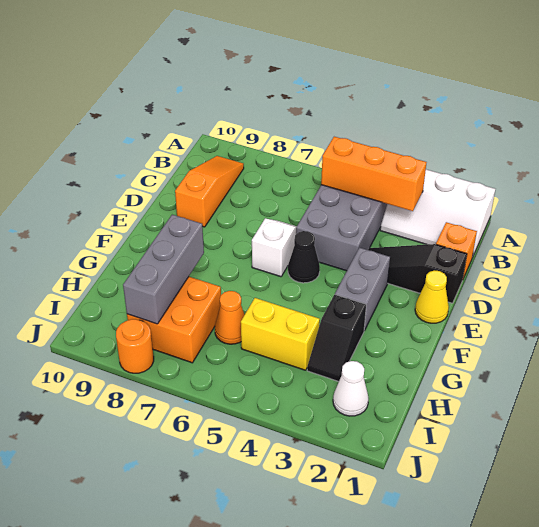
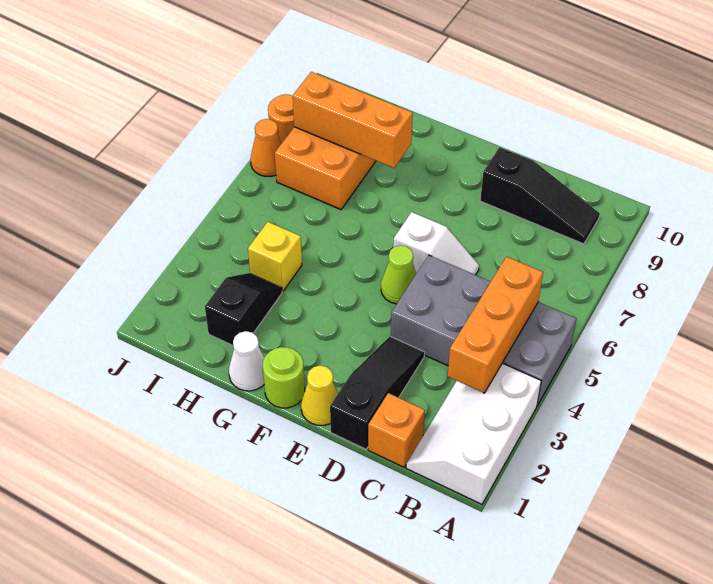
orange 1x3 slope [175,156,244,227] -> black 1x3 slope [480,147,600,244]
grey 1x2 brick [335,248,390,331] -> none
black 1x1 cone [288,231,320,283] -> lime 1x1 cone [381,245,416,304]
none -> lime 1x1 round brick [263,347,305,408]
black 1x2 slope [307,295,366,382] -> black 1x2 slope turned to [205,273,282,345]
grey 1x3 brick [123,215,204,324] -> orange 1x3 brick [293,72,413,168]
yellow 1x2 brick [241,298,320,370] -> yellow 1x1 brick [248,222,302,291]
orange 1x1 cone [215,291,244,344] -> orange 1x1 cone moved to [251,119,281,176]
white 1x1 cone [333,361,369,416] -> white 1x1 cone moved to [229,331,264,391]

